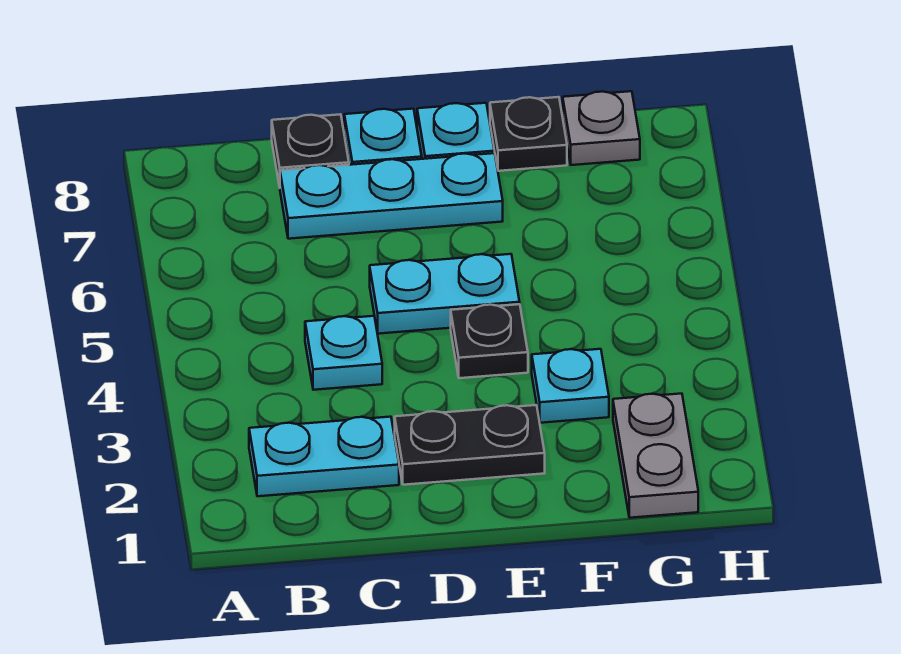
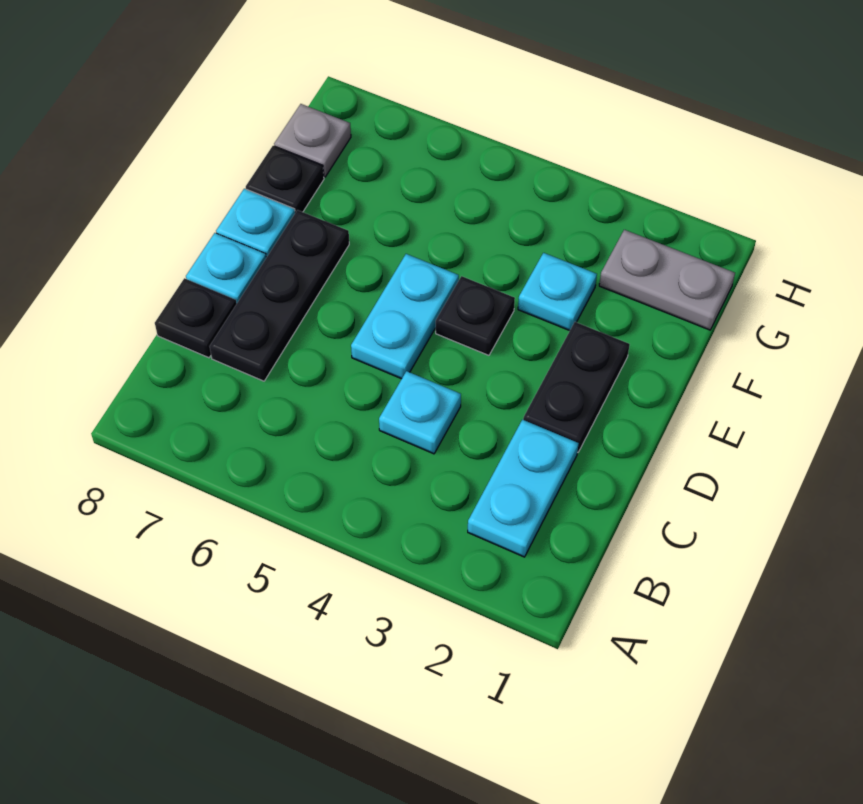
cyan 1x3 plate [280,153,503,239] -> black 1x3 plate [210,210,349,381]

